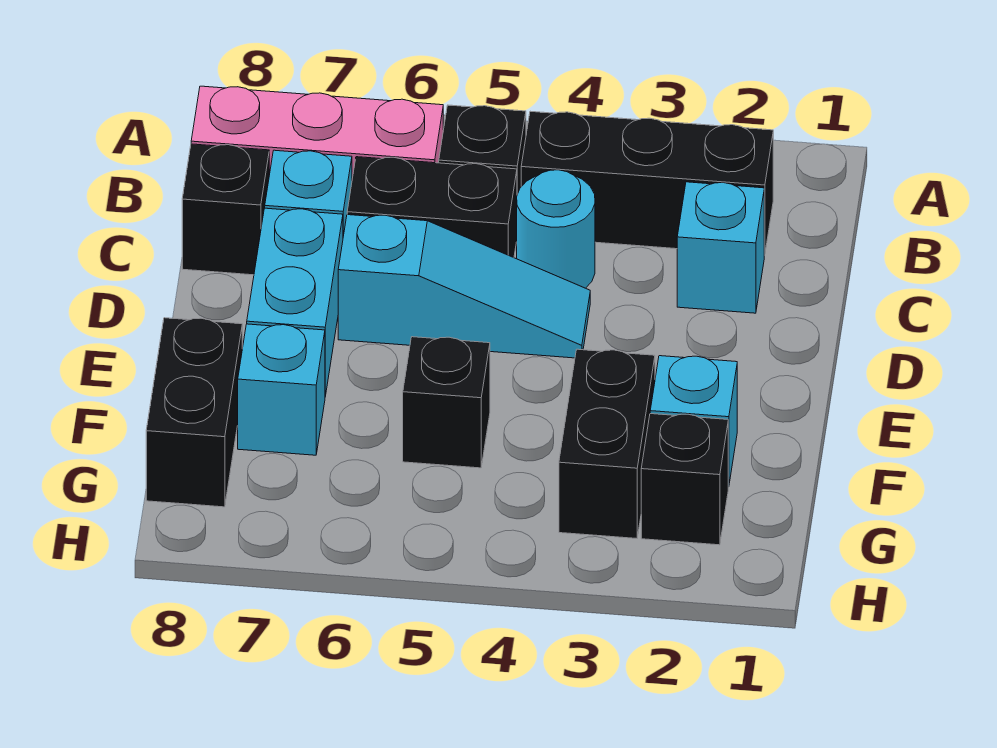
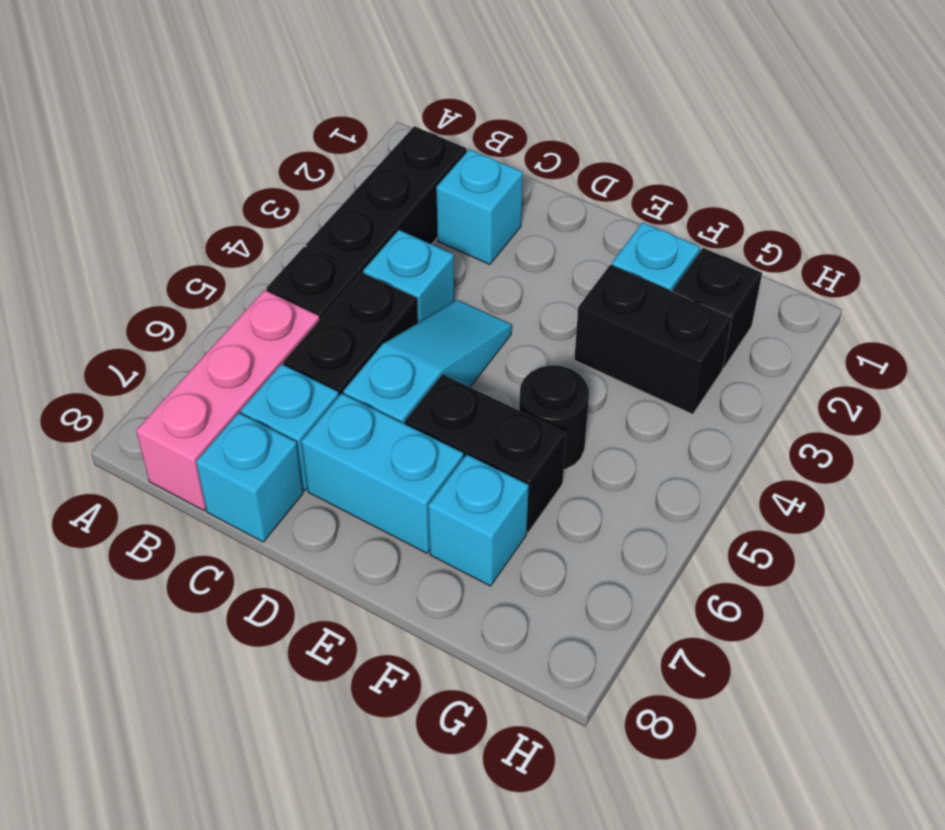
cyan 1x1 round brick [517,170,595,288] -> cyan 1x1 brick [363,230,454,323]
black 1x1 brick [182,144,269,275] -> cyan 1x1 brick [196,413,303,542]
black 1x1 brick [403,337,490,468] -> black 1x1 round brick [519,365,589,470]
black 1x2 brick [146,318,242,507] -> black 1x2 brick moved to [405,374,566,533]

